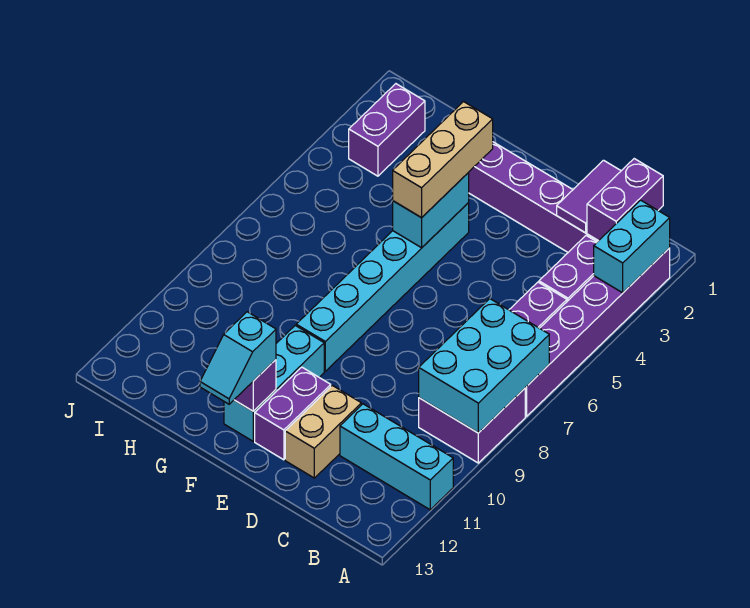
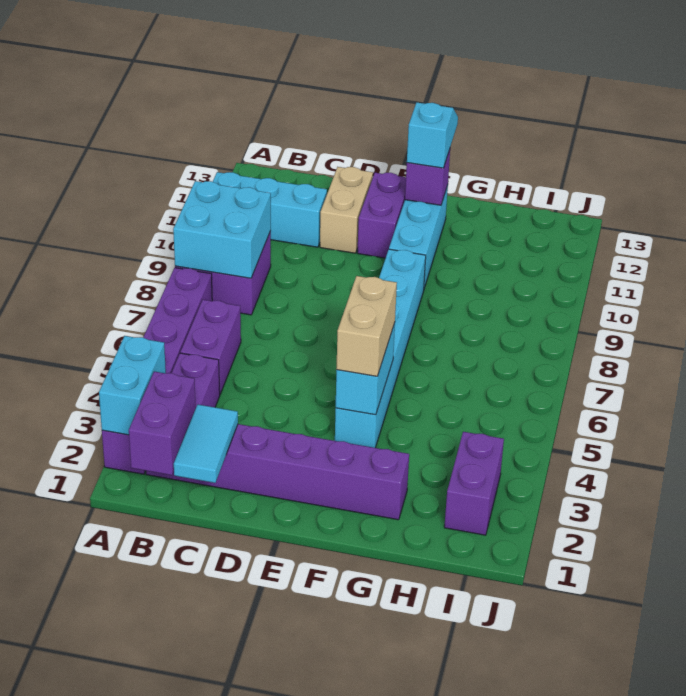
cyan 2x3 brick [419,299,549,433] -> cyan 2x2 brick [173,181,271,278]
purple 1x2 tile [557,160,621,233] -> cyan 1x2 tile [174,405,238,483]
tan 1x3 brick [393,102,493,218] -> tan 1x2 brick [336,276,397,376]

